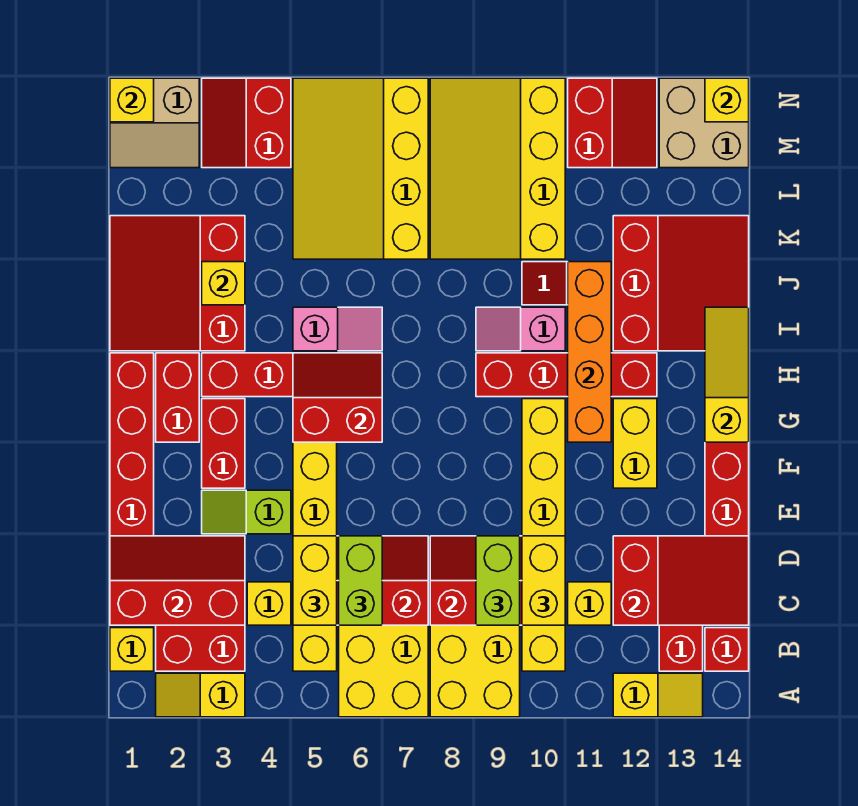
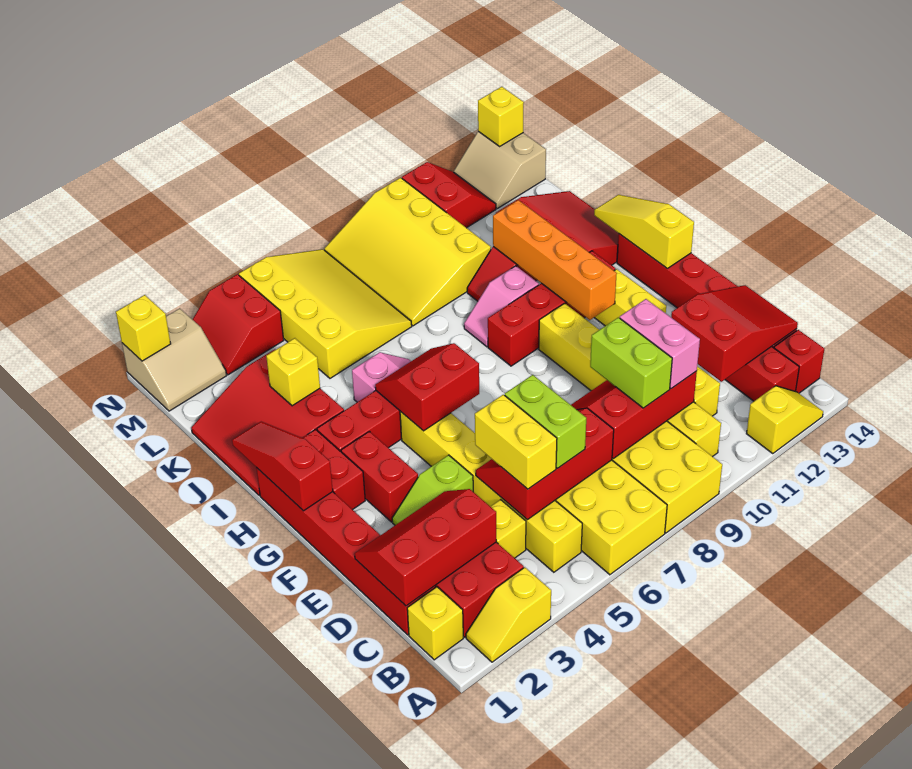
yellow 1x2 brick [522,536,565,625] -> pink 1x2 brick [620,299,700,389]
none -> red 1x3 slope [232,422,333,511]
yellow 3x4 slope [293,78,428,259] -> yellow 3x4 slope turned to [239,249,412,378]
tan 2x2 brick [659,78,749,168] -> tan 2x2 slope [454,131,546,209]

